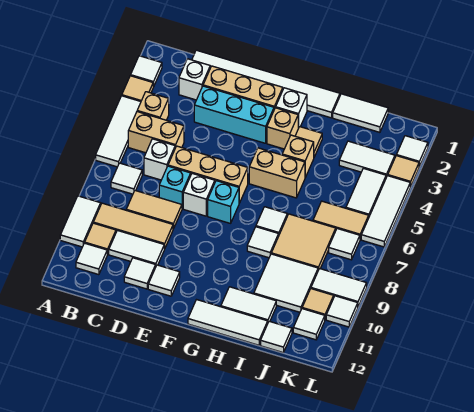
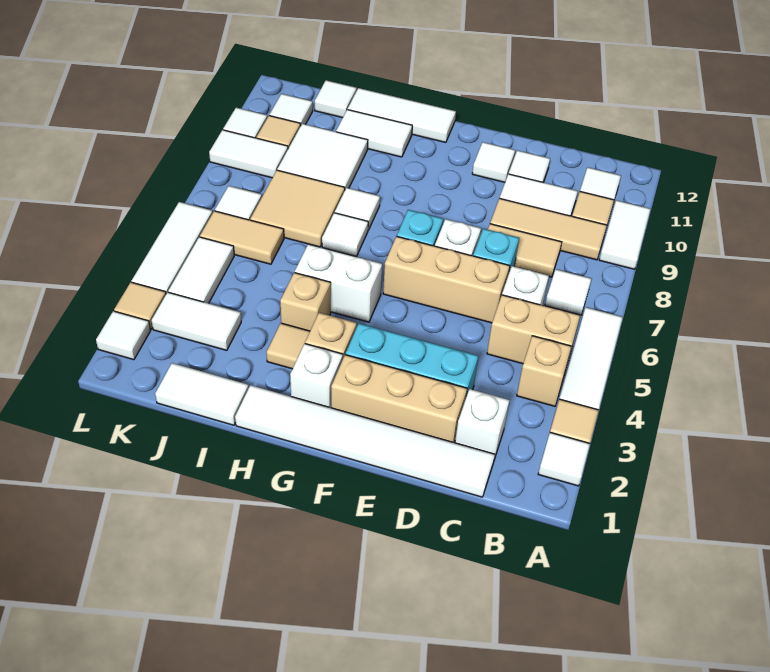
tan 1x2 brick [249,148,305,198] -> white 1x2 brick [295,244,382,322]

